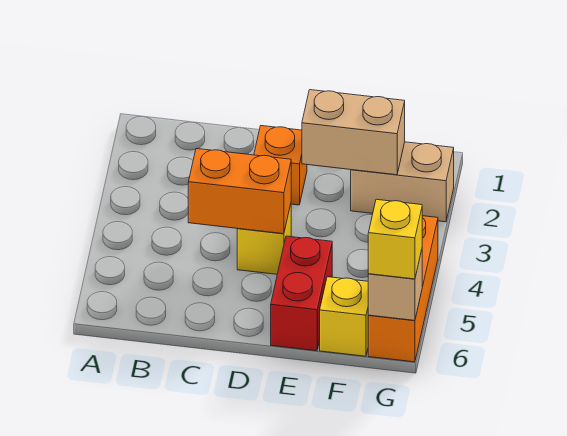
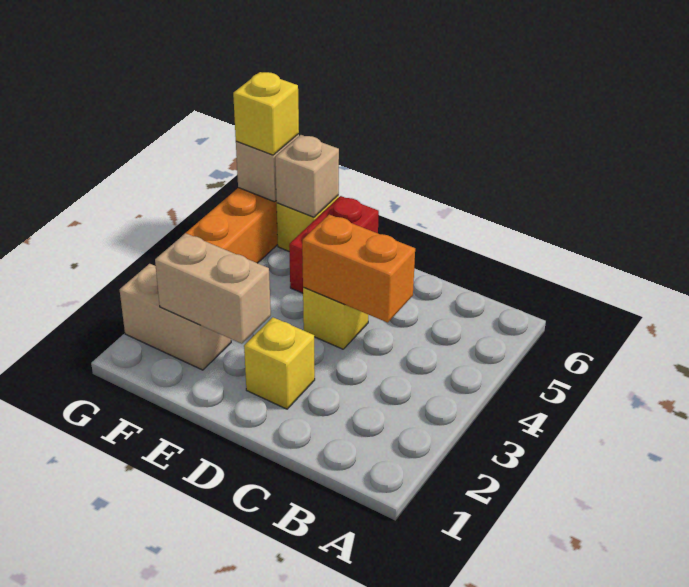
orange 1x1 brick [254,126,307,205] -> yellow 1x1 brick [244,317,315,409]
none -> tan 1x1 brick [275,135,339,217]

